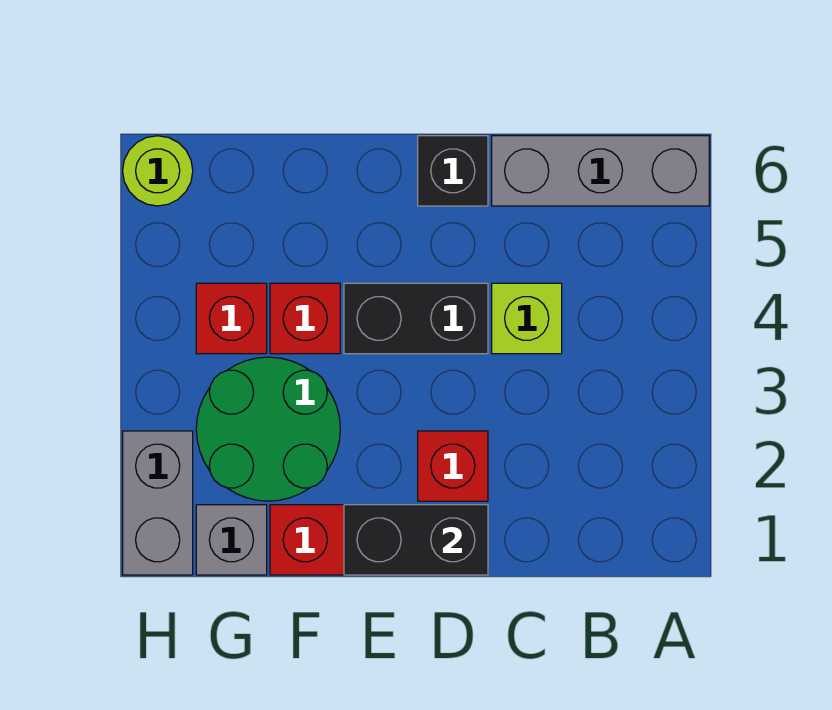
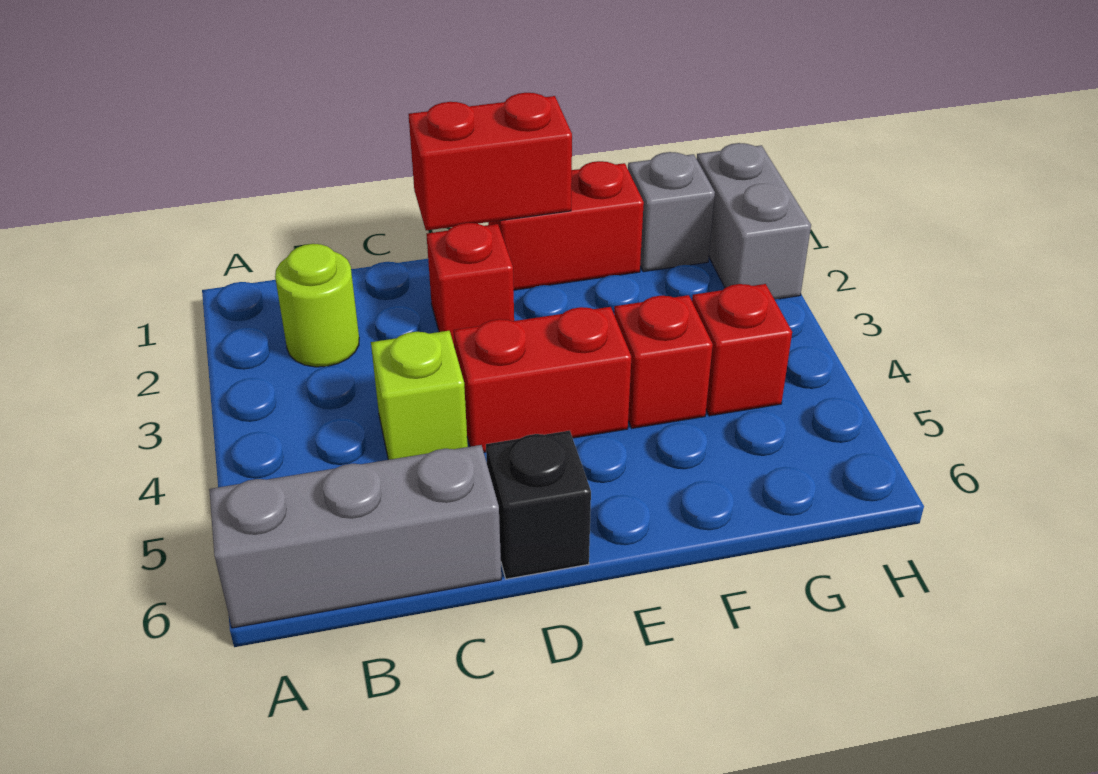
black 1x2 brick [344,505,488,575] -> red 1x2 brick [409,93,572,230]
black 1x2 brick [344,283,488,354] -> red 1x2 brick [454,307,631,452]
green 2x2 round brick [196,357,340,501] -> none
lime 1x1 round brick [123,136,193,206] -> lime 1x1 round brick moved to [275,244,359,367]

